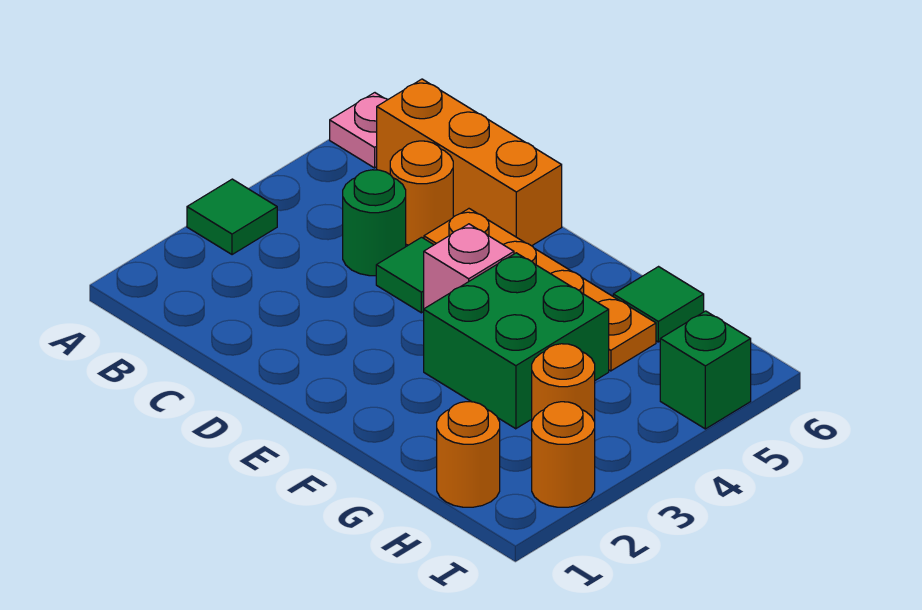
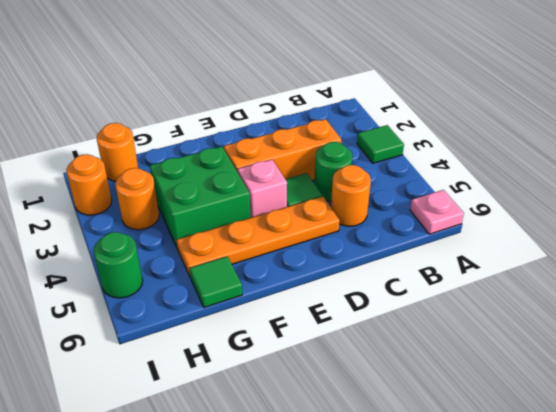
orange 1x3 brick [377,79,562,246] -> orange 1x3 brick moved to [224,119,341,181]
green 1x1 brick [660,311,751,429] -> green 1x1 round brick [94,232,143,298]

